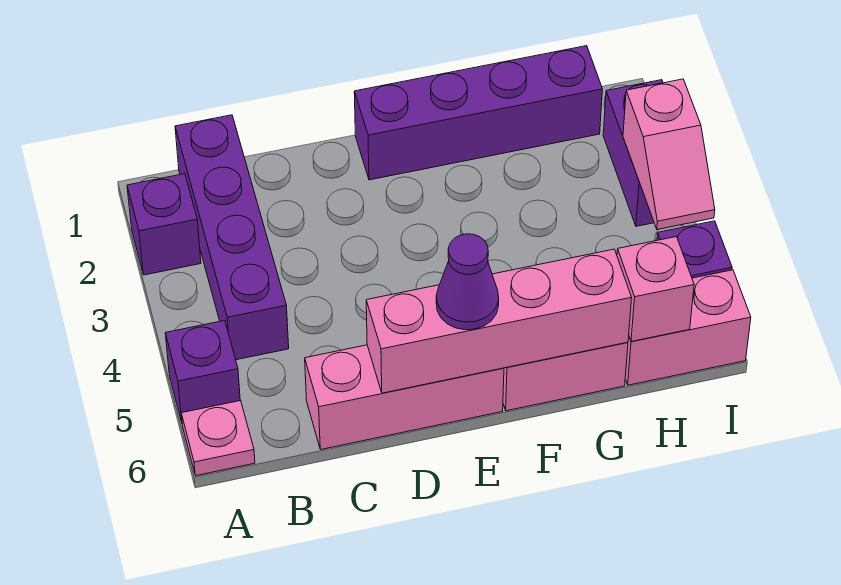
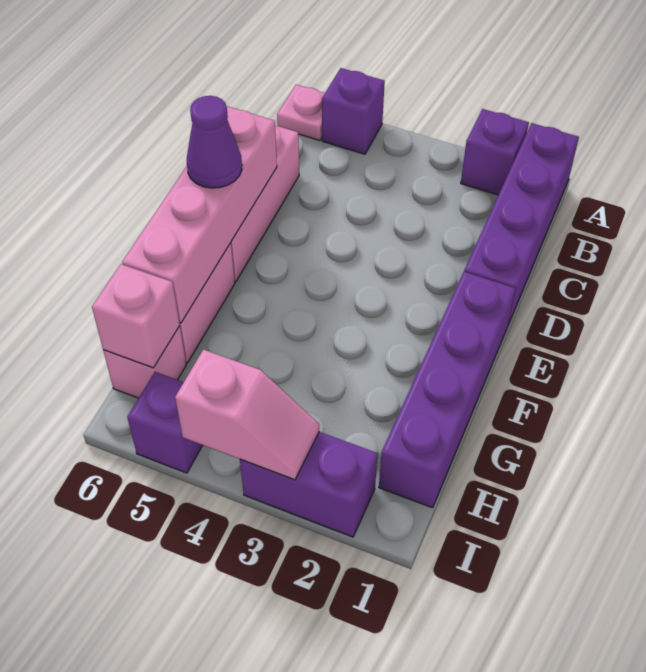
purple 1x4 brick [175,115,289,360] -> purple 1x4 brick turned to [464,123,579,325]
pink 1x2 brick [625,270,751,385] -> pink 1x1 brick [103,326,186,398]
pink 1x2 slope [623,79,715,230] -> pink 1x2 slope turned to [175,349,319,480]

